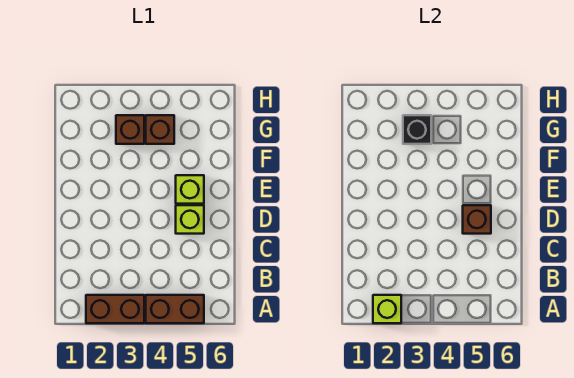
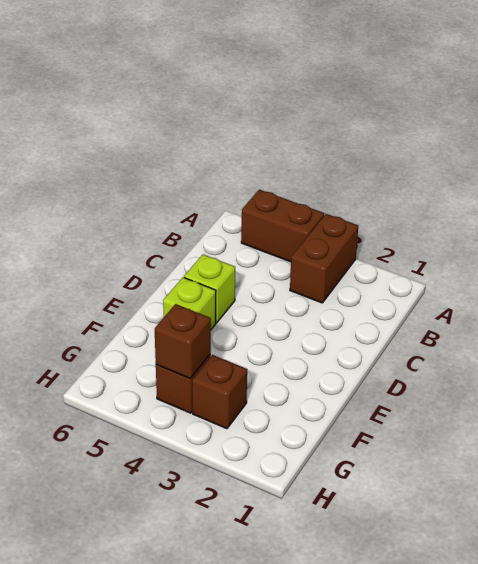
brown 1x2 brick [86,295,144,323] -> brown 1x2 brick turned to [290,214,358,303]
lime 1x1 brick [373,295,401,323] -> none
brown 1x1 brick [463,205,491,234] -> brown 1x1 brick moved to [155,304,211,378]
black 1x1 brick [403,115,431,144] -> none

